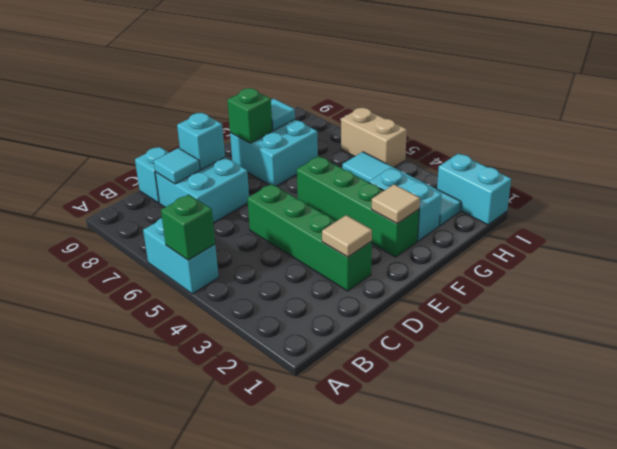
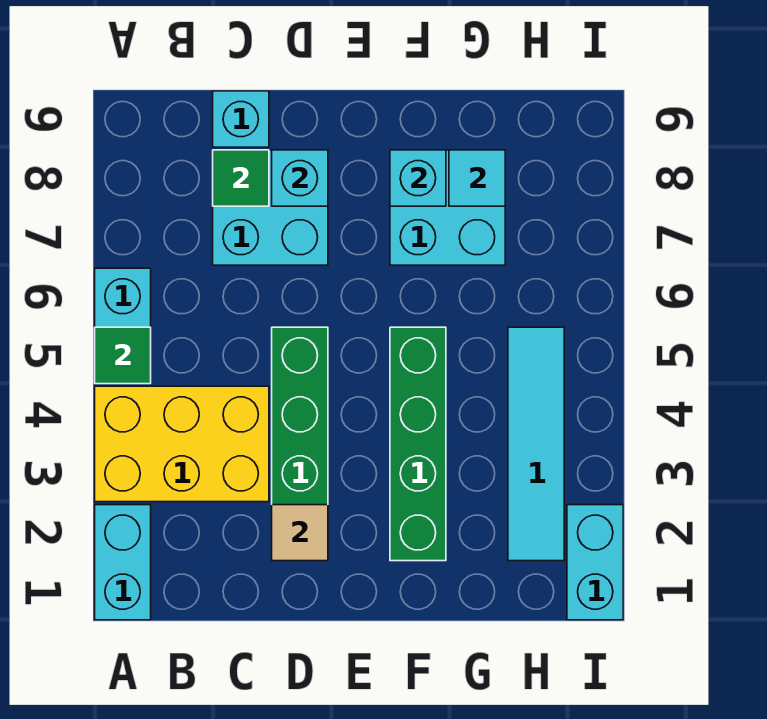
none -> yellow 2x3 brick [95,386,269,502]
green 1x1 brick [161,194,215,260] -> green 1x1 tile [95,327,151,384]
cyan 1x1 tile [154,148,200,184] -> green 1x1 tile [213,150,269,206]
tan 1x1 tile [372,184,420,224] -> none
green 1x1 brick [227,88,272,143] -> cyan 1x1 brick [390,150,446,206]
cyan 1x2 brick [369,168,442,241] -> cyan 1x2 brick moved to [95,505,151,620]
tan 1x2 brick [341,108,407,167] -> none

